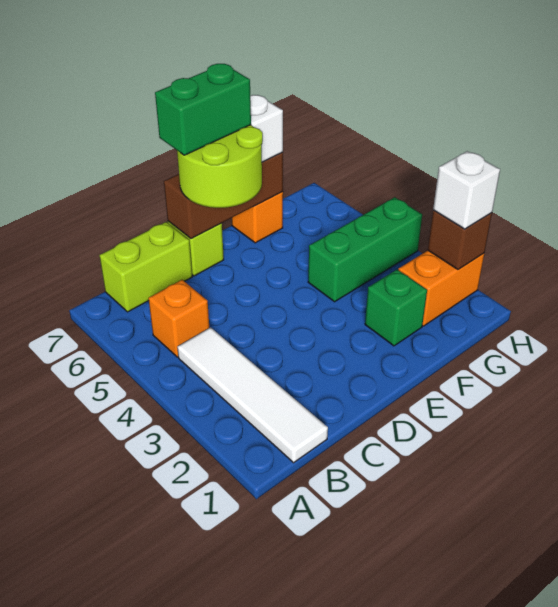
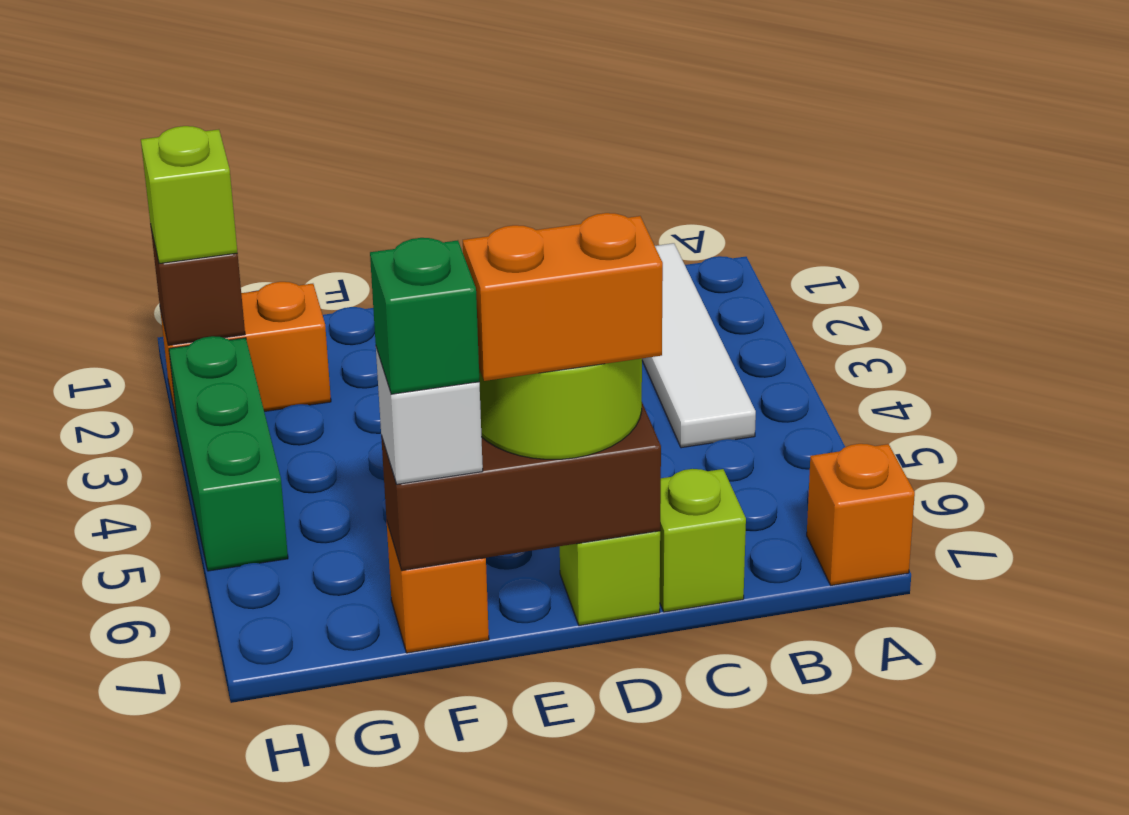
orange 1x1 brick [148,280,209,357] -> orange 1x1 brick moved to [807,444,915,585]
lime 1x2 brick [99,222,192,312] -> lime 1x1 brick [660,469,746,612]
green 1x2 brick [155,64,251,155] -> orange 1x2 brick [463,213,663,381]
green 1x1 brick [365,270,427,346] -> green 1x1 brick moved to [370,238,479,394]
green 1x3 brick [308,197,422,302] -> green 1x3 brick turned to [169,336,288,571]
white 1x1 brick [433,151,500,229] -> lime 1x1 brick [141,126,237,264]

